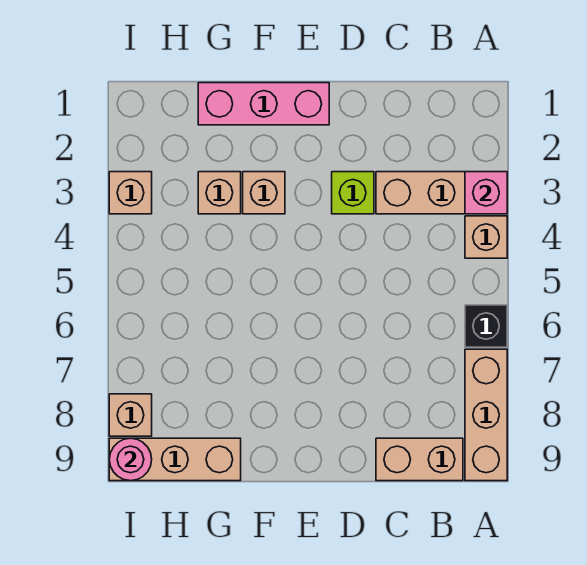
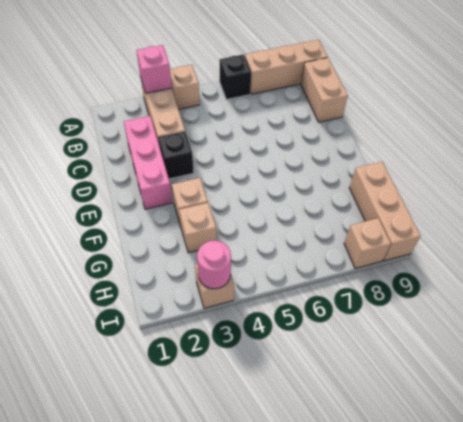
lime 1x1 brick [332,172,374,214] -> black 1x1 brick [158,132,194,179]
pink 1x3 brick [198,83,329,125] -> pink 1x3 brick moved to [124,116,172,209]
pink 1x1 round brick [109,438,152,481] -> pink 1x1 round brick moved to [197,241,231,289]

